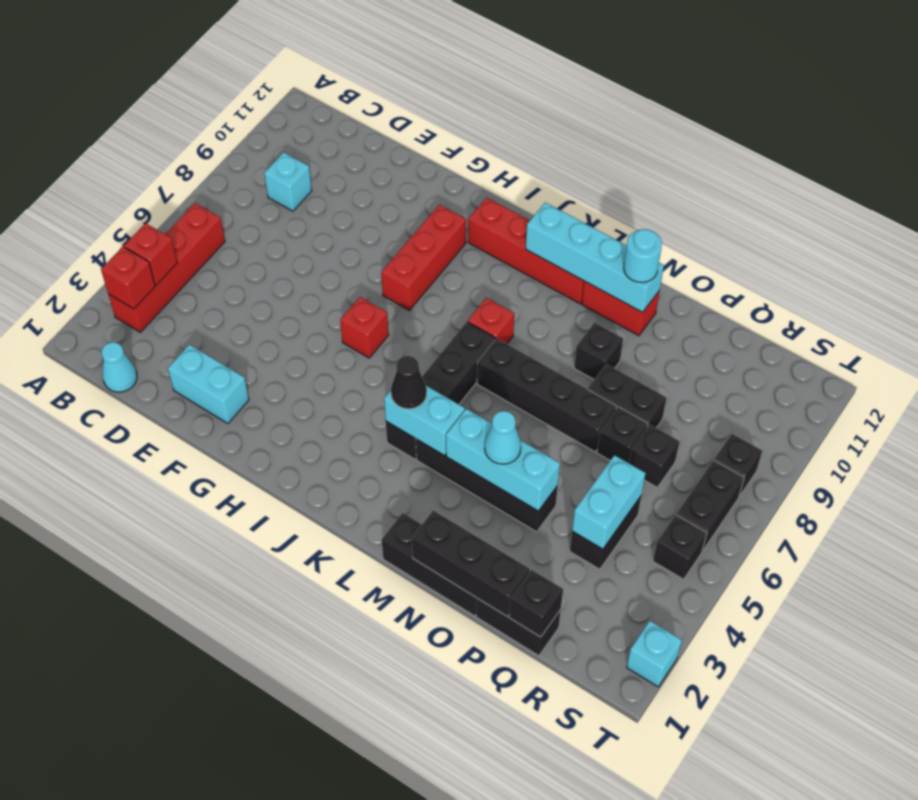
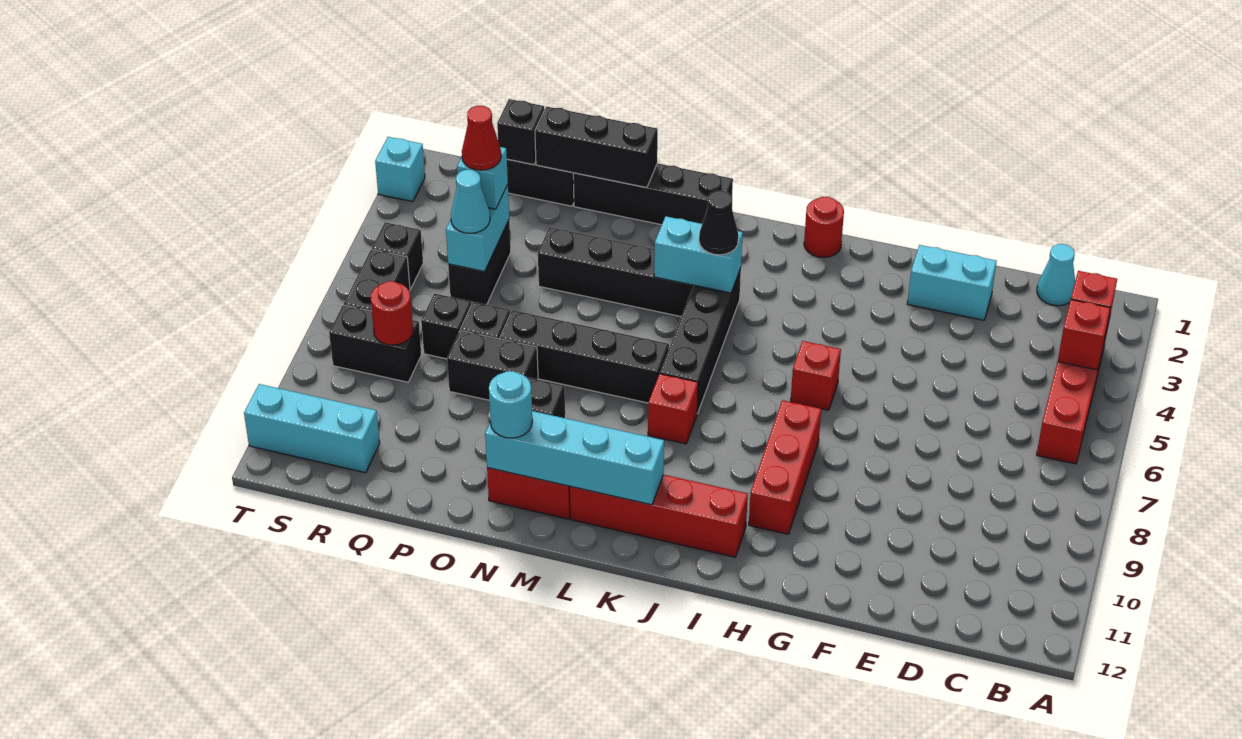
cyan 1x1 brick [264,152,312,211] -> cyan 1x1 brick moved to [457,147,508,209]
none -> red 1x1 round brick [804,197,844,257]
black 1x3 brick [382,513,477,616] -> black 1x4 brick [573,163,733,225]
cyan 1x3 brick [446,409,560,511] -> cyan 1x3 brick moved to [244,384,380,473]
cyan 1x1 cone [485,411,521,464] -> cyan 1x1 cone moved to [451,170,490,233]
none -> red 1x1 cone [462,106,501,170]
none -> red 1x1 round brick [370,281,413,345]
black 1x1 brick [714,434,762,497] -> black 1x2 brick [329,305,421,382]

